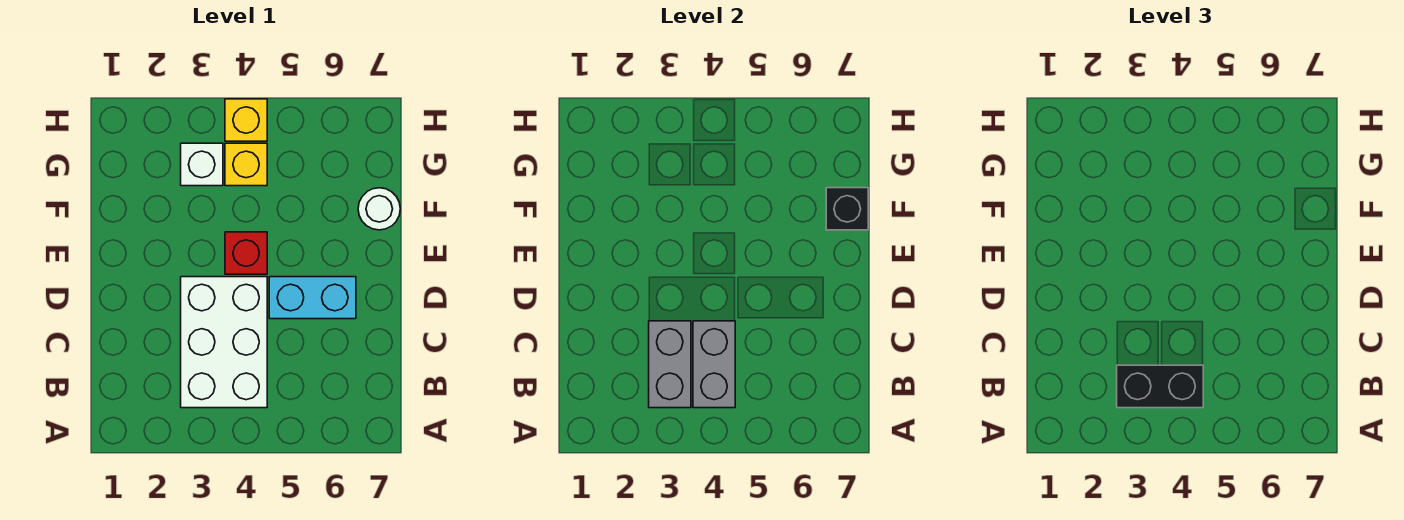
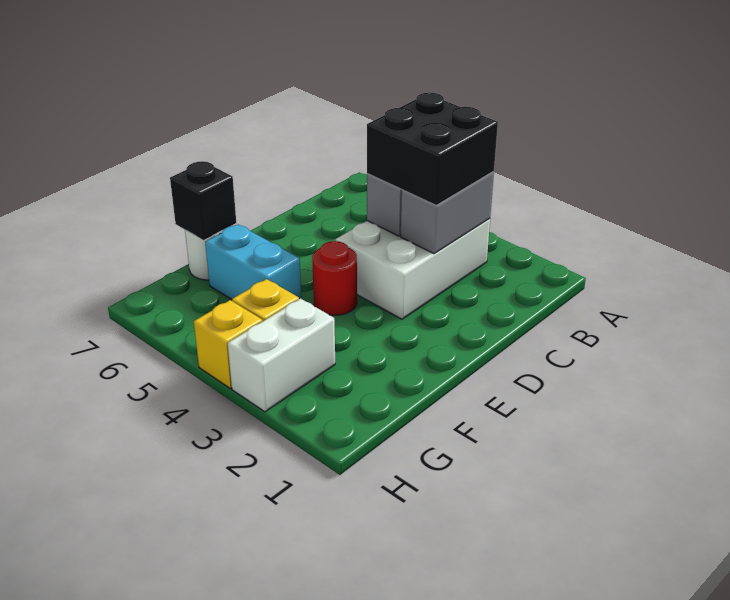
black 1x2 brick [1117,365,1203,408] -> black 2x2 brick [367,92,498,206]
cyan 1x2 brick [269,277,356,319] -> cyan 1x2 brick moved to [205,225,301,299]
red 1x1 brick [225,232,267,274] -> red 1x1 round brick [312,241,357,315]
white 1x1 brick [181,143,223,186] -> white 1x2 brick [228,299,335,412]

